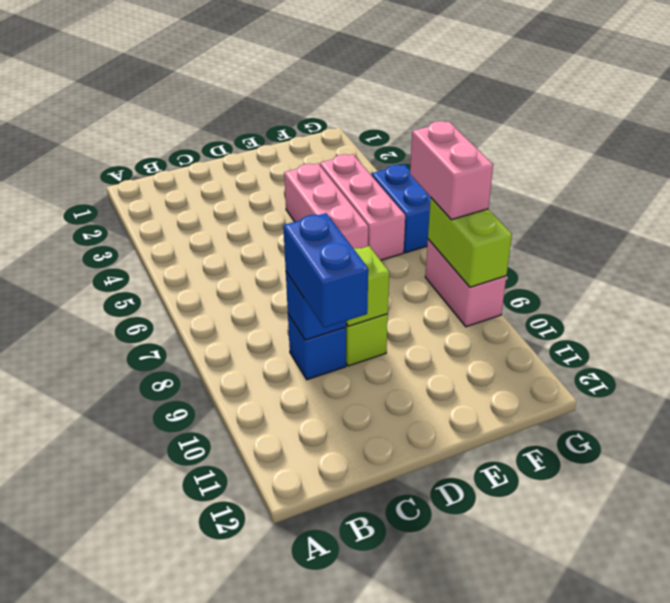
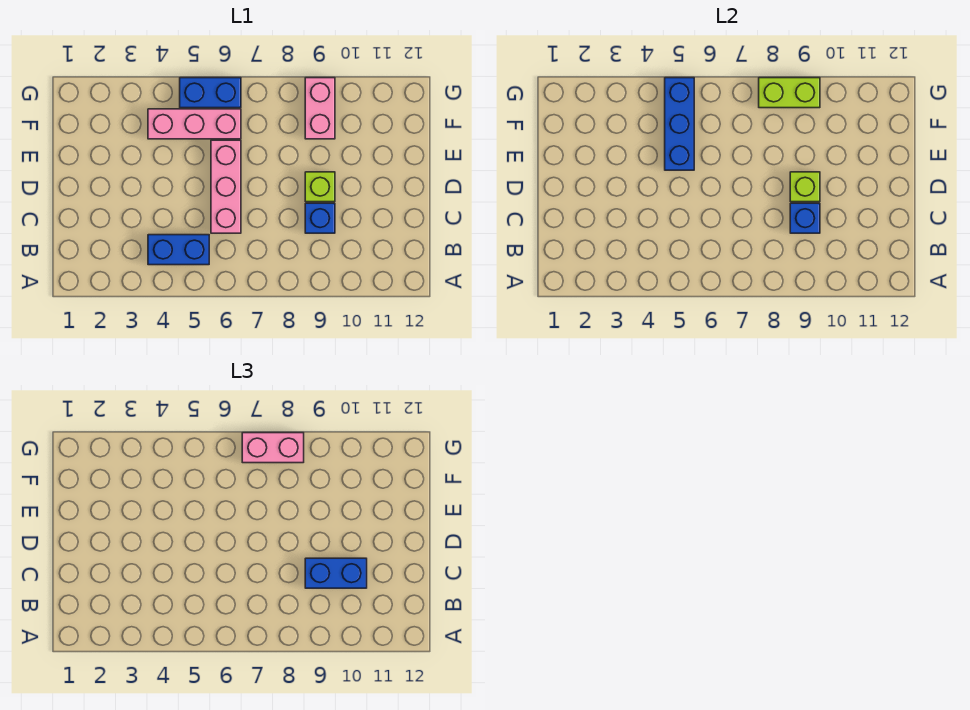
none -> blue 1x2 brick [148,235,209,265]
pink 1x3 brick [284,163,368,249] -> pink 1x3 brick turned to [211,140,241,233]
none -> blue 1x3 brick [665,78,694,170]
pink 1x2 brick [425,239,506,327] -> pink 1x2 brick turned to [305,78,335,139]

